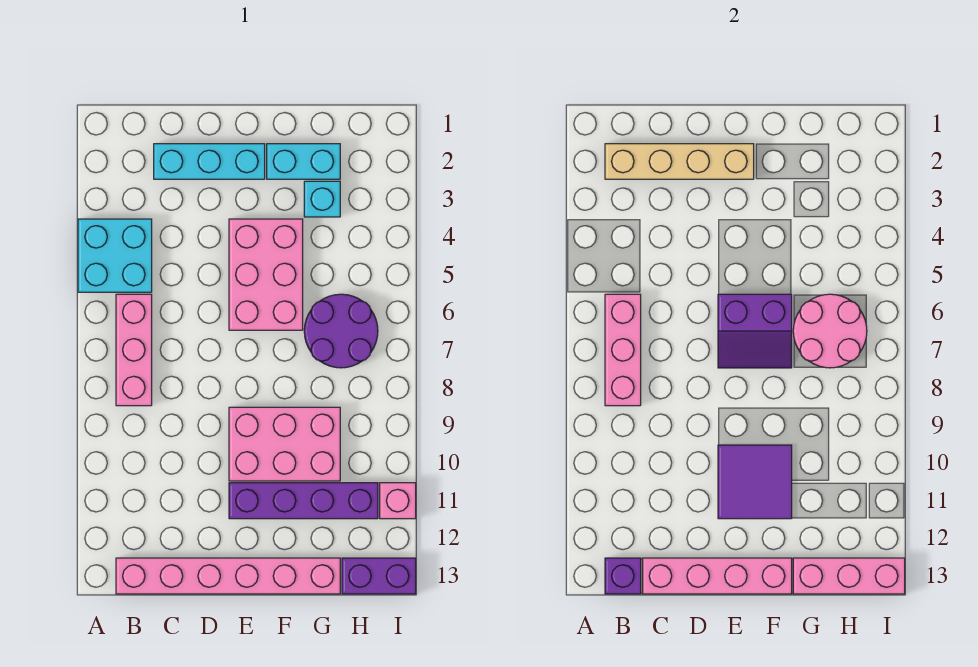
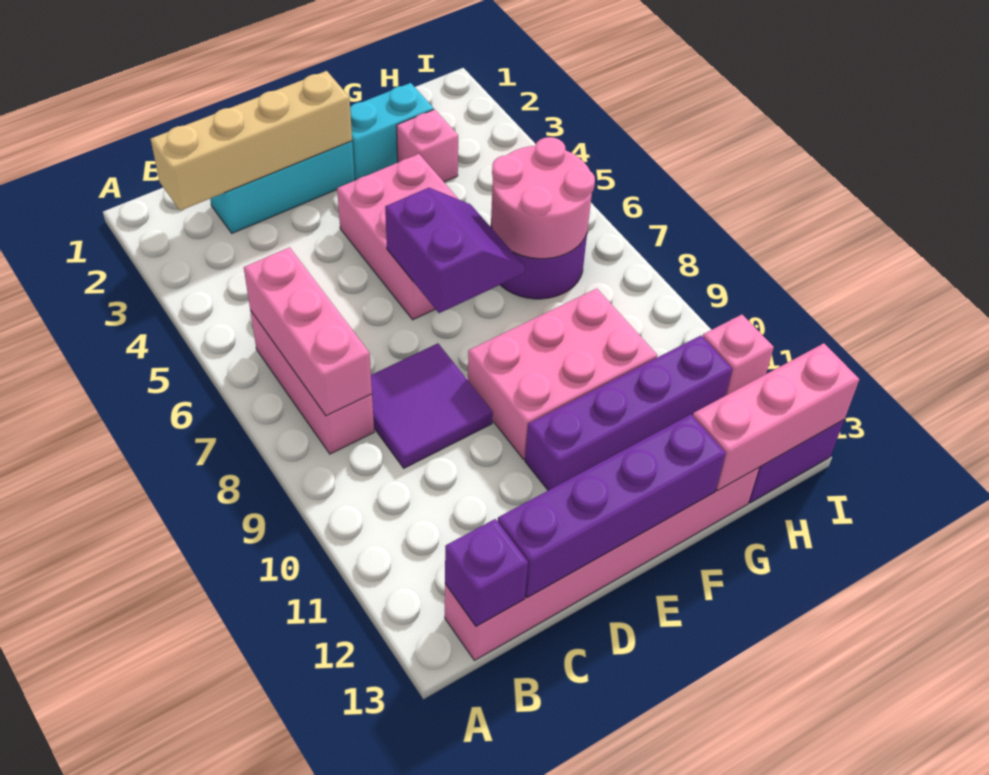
cyan 2x2 brick [78,219,152,292] -> none
pink 1x4 brick [643,558,792,594] -> purple 1x4 brick [498,414,726,598]
purple 2x2 slope [718,294,792,368] -> purple 2x2 slope turned to [385,188,525,313]
purple 2x2 tile [718,445,792,519] -> purple 2x2 tile moved to [371,343,493,468]
cyan 1x1 brick [304,181,340,217] -> pink 1x1 brick [397,109,458,182]

